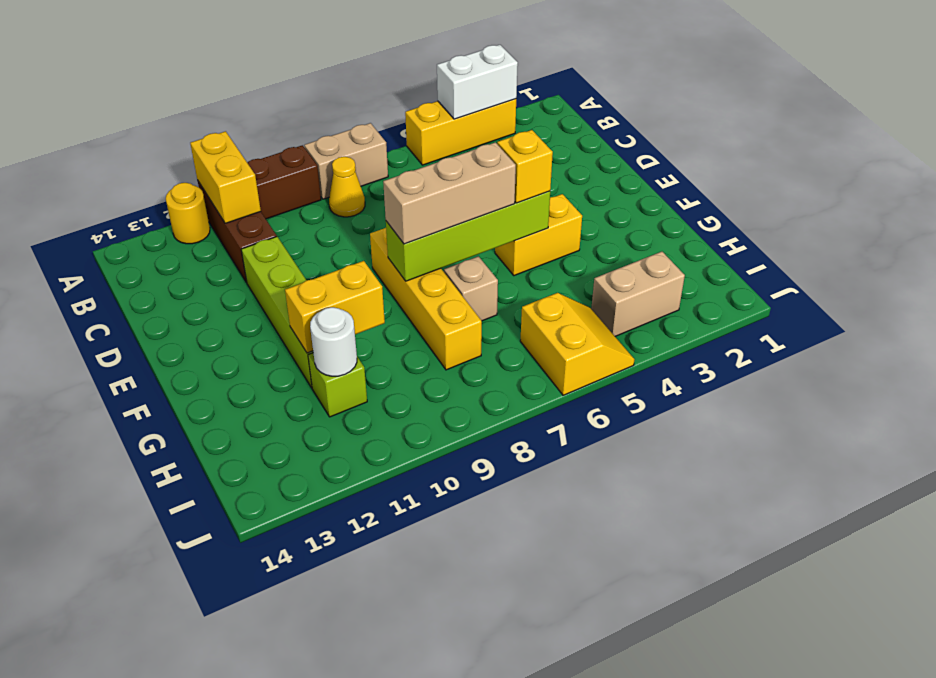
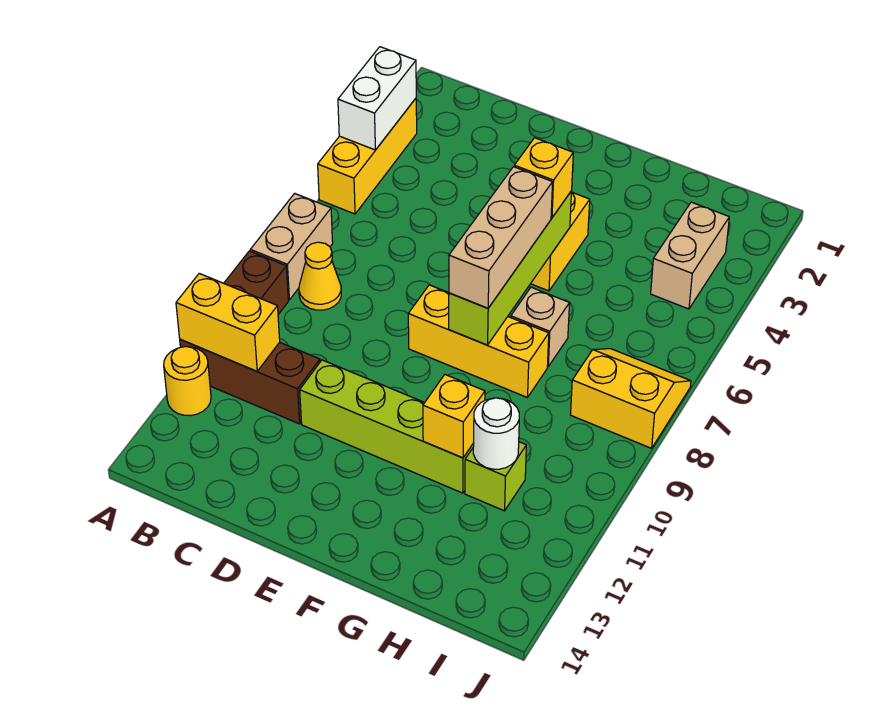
yellow 1x4 brick [370,228,482,370] -> yellow 1x3 brick [408,285,549,398]
yellow 1x2 brick [285,261,385,353] -> yellow 1x1 brick [423,375,485,458]
yellow 2x2 slope [520,293,635,395] -> yellow 2x2 slope moved to [571,349,691,448]

